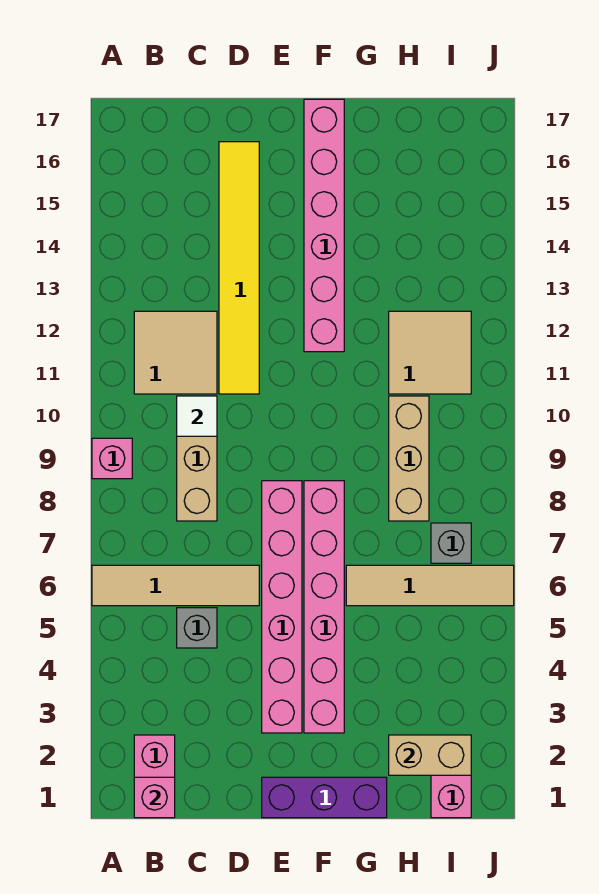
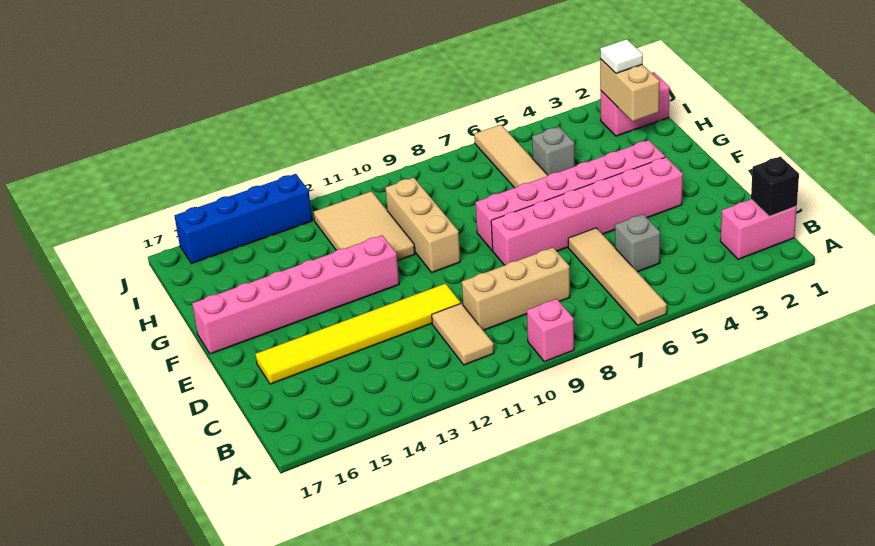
pink 1x1 brick [134,777,175,818] -> black 1x1 brick [751,156,799,216]
tan 2x2 tile [134,311,217,394] -> tan 1x2 tile [432,303,494,365]
white 1x1 tile [177,396,217,436] -> white 1x1 tile moved to [600,39,643,73]
purple 1x3 brick [262,777,387,818] -> none
tan 1x3 brick [389,396,429,521] -> tan 1x3 brick turned to [385,177,460,272]
tan 2x2 tile [389,311,471,394] -> tan 2x3 tile [313,191,415,261]
grey 1x1 brick [431,523,471,563] -> grey 1x1 brick moved to [532,127,575,175]
none -> blue 1x4 brick [174,174,312,264]

